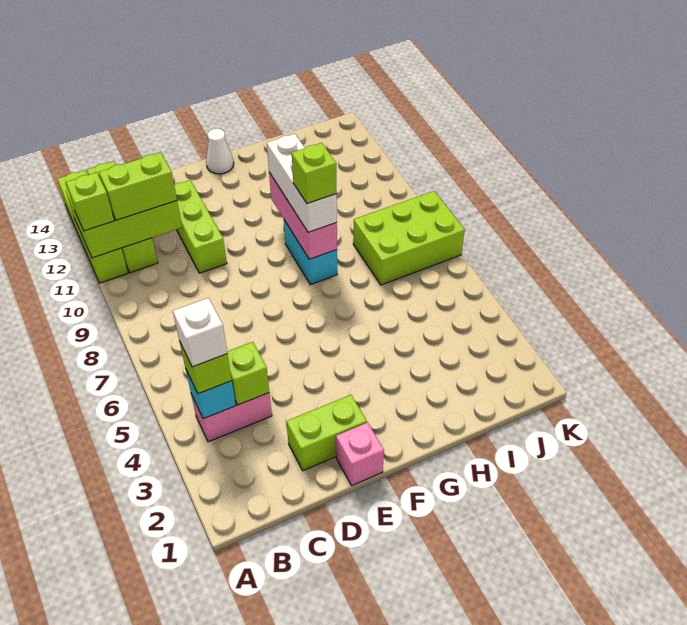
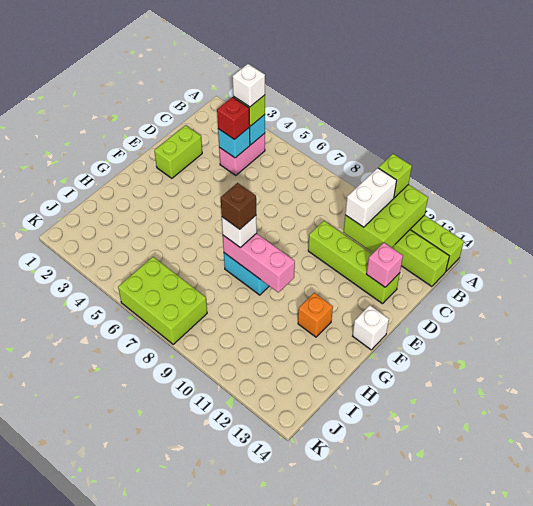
lime 1x2 brick [99,153,177,220] -> white 1x2 brick [345,168,397,227]
lime 1x1 brick [227,342,269,405] -> cyan 1x1 brick [218,128,250,158]
none -> red 1x1 brick [217,97,250,140]
lime 1x3 brick [174,180,227,273] -> lime 1x4 brick [308,221,400,304]
pink 1x1 brick [336,423,384,486] -> pink 1x1 brick moved to [367,243,403,287]
white 1x1 cone [206,128,234,174] -> white 1x1 brick [353,305,389,350]
white 1x3 brick [267,134,337,232] -> white 1x1 brick [222,216,257,248]
lime 1x1 brick [292,143,337,204] -> brown 1x1 brick [221,183,256,229]
none -> orange 1x1 brick [298,293,333,337]
lime 2x3 brick [353,191,465,285] -> lime 2x3 brick turned to [118,257,207,344]

